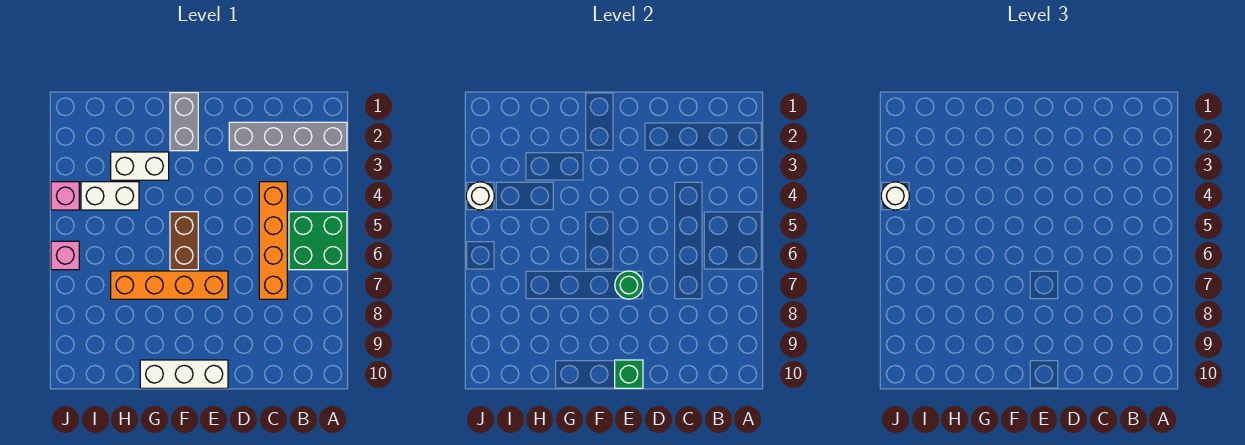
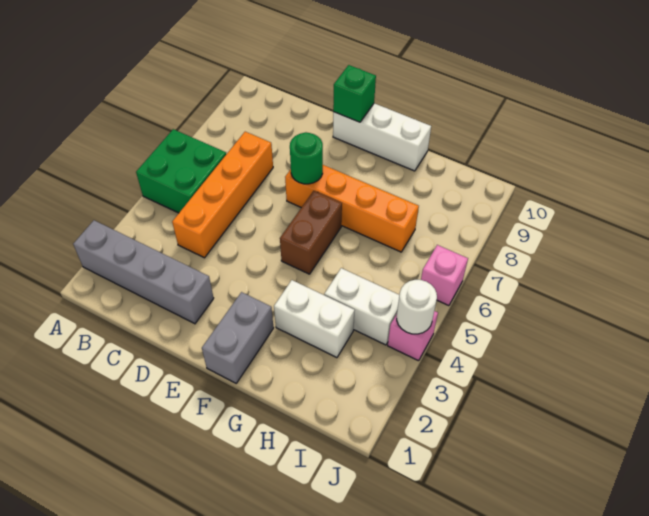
white 1x1 round brick [881,182,909,210] -> none

